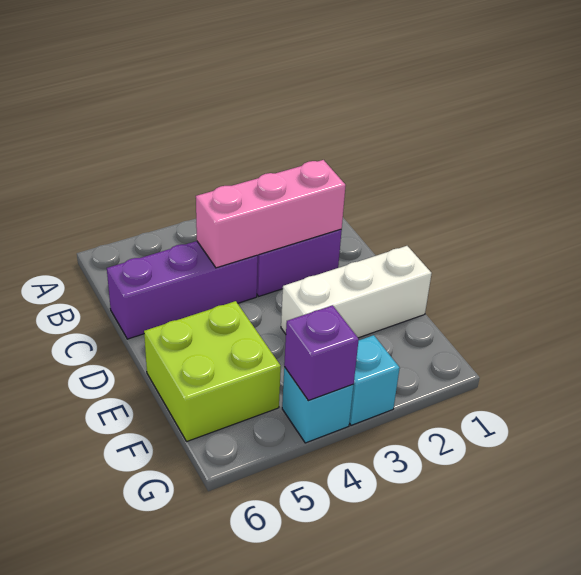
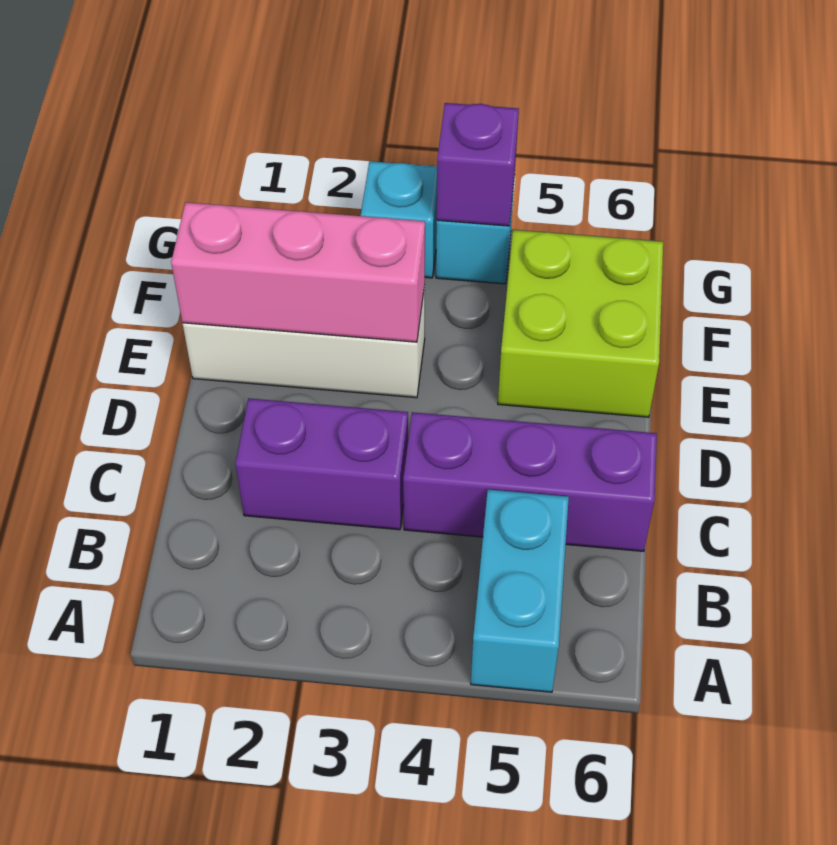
none -> cyan 1x2 brick [471,489,569,692]
pink 1x3 brick [196,160,346,268] -> pink 1x3 brick moved to [171,202,425,342]

